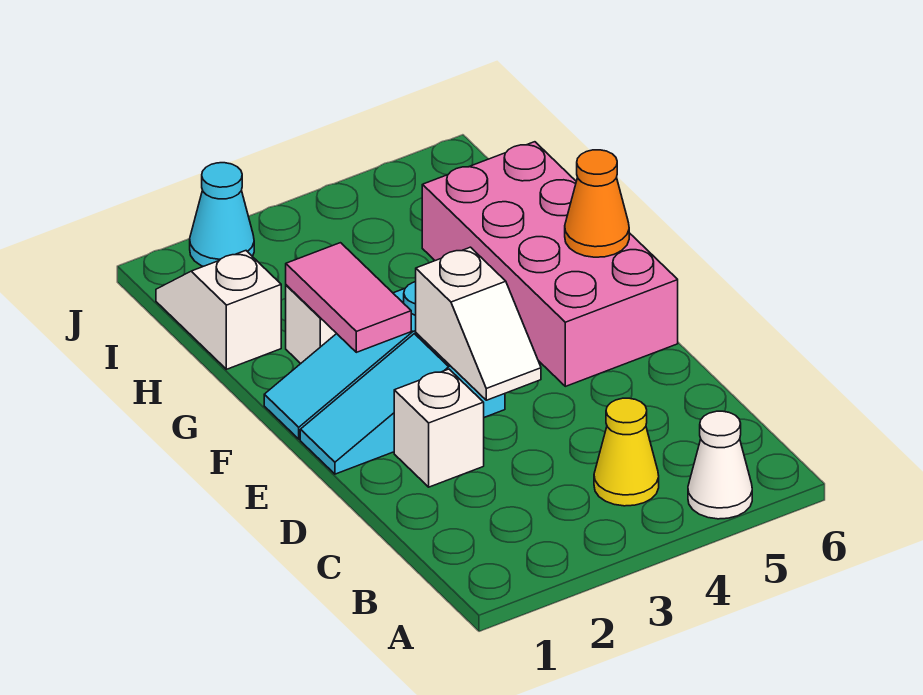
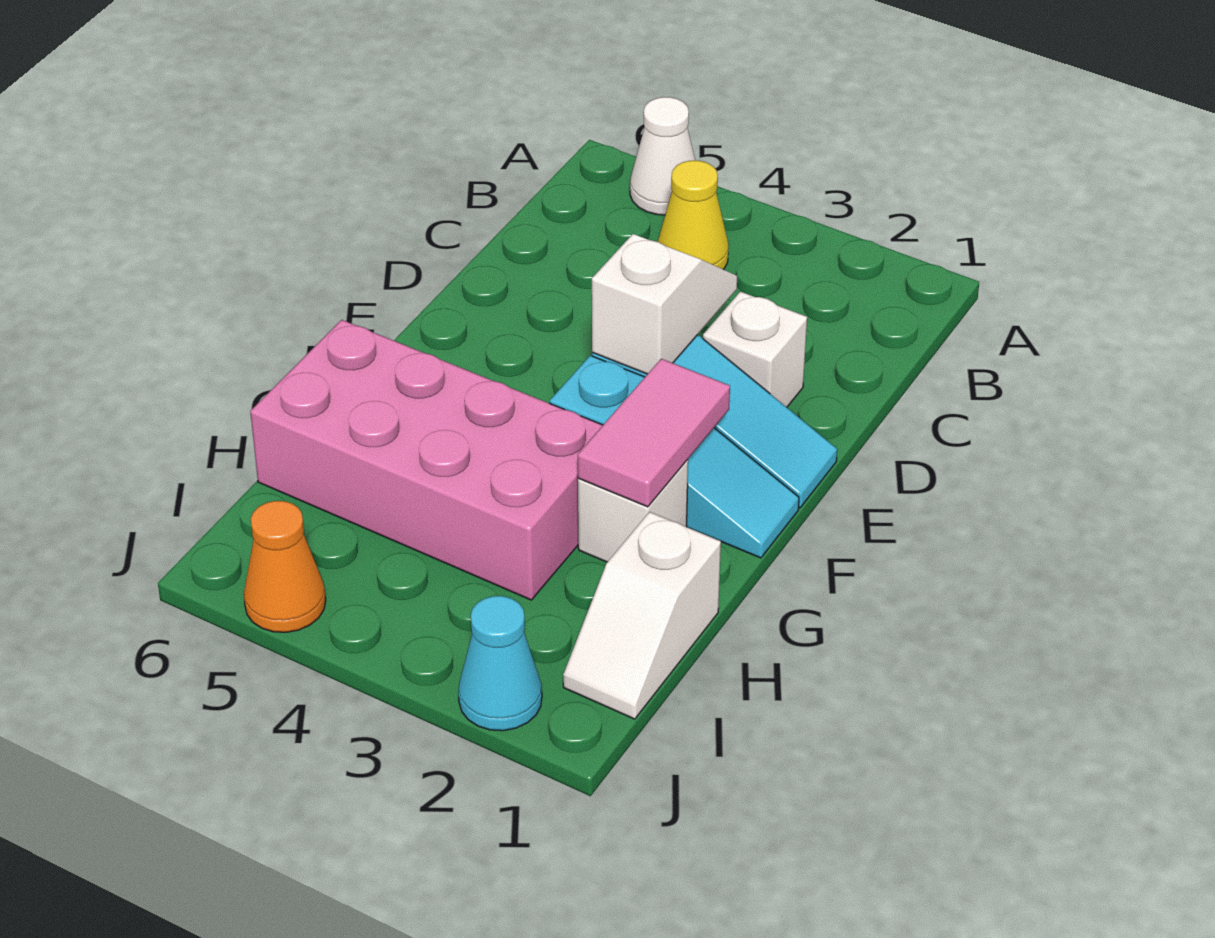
pink 2x4 brick [422,142,678,386] -> pink 2x4 brick turned to [250,320,603,600]
orange 1x1 cone [565,150,629,257] -> orange 1x1 cone moved to [244,501,326,632]

